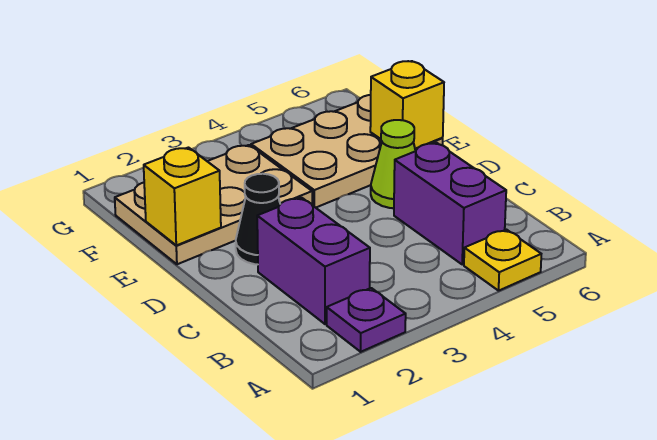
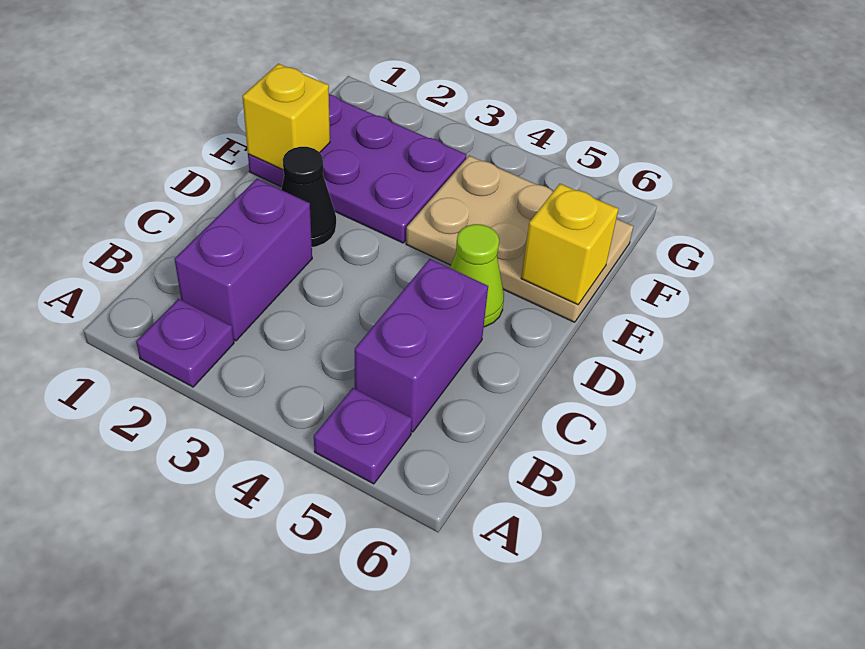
yellow 1x1 plate [464,230,541,291] -> purple 1x1 plate [314,388,412,484]
tan 2x3 plate [115,145,312,264] -> purple 2x3 plate [248,94,466,243]

